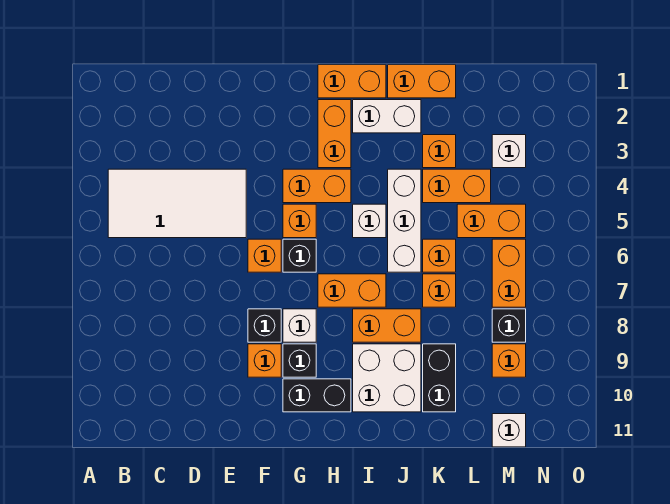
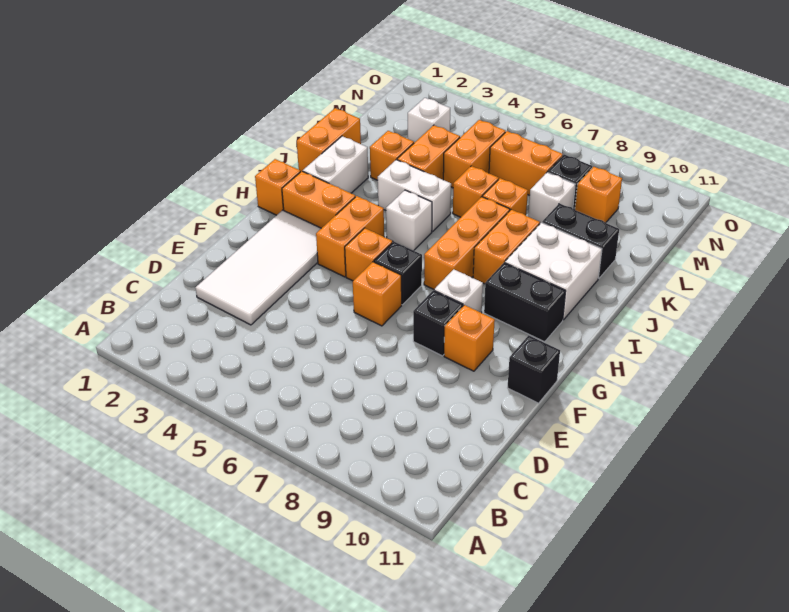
white 2x4 tile [108,169,246,238] -> white 2x4 tile moved to [196,210,321,325]
black 1x1 brick [283,344,316,377] -> black 1x1 brick moved to [508,335,560,403]
black 1x2 brick [283,379,351,412] -> black 1x2 brick turned to [484,263,566,342]
orange 1x2 brick [318,65,386,98] -> orange 1x1 brick [255,159,301,215]
orange 1x2 brick [318,274,386,307] -> orange 1x3 brick [424,197,510,289]
white 1x3 brick [388,169,421,272] -> white 1x2 brick [378,160,451,232]
white 1x1 brick [492,414,526,447] -> white 1x1 brick moved to [528,172,575,223]

